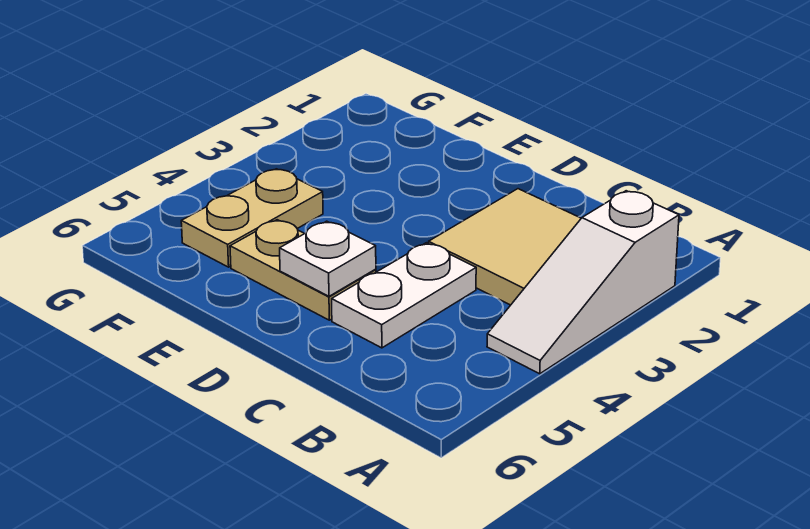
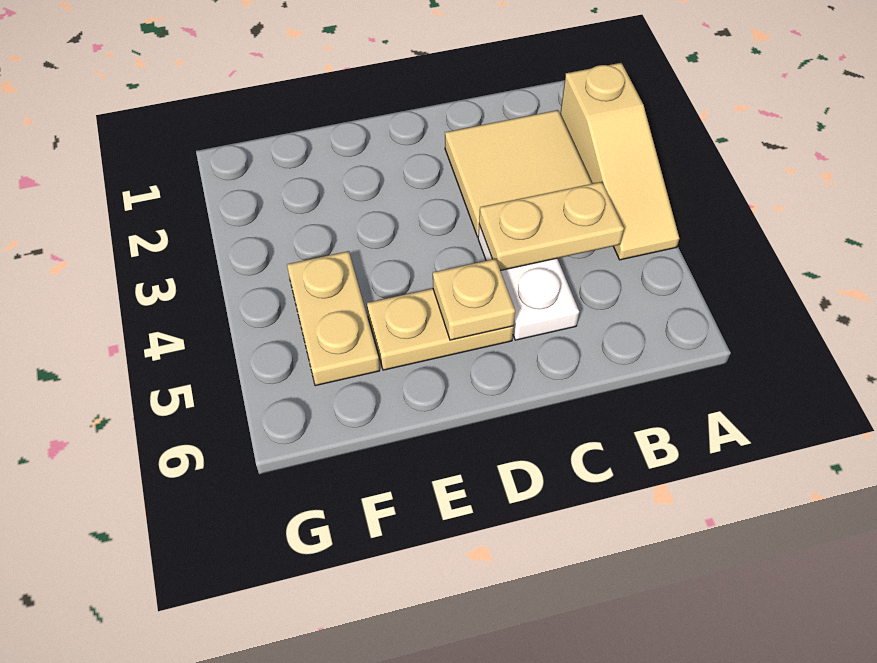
white 1x3 slope [487,191,679,374] -> tan 1x3 slope [560,63,679,260]
none -> tan 1x2 plate [479,182,624,271]
white 1x1 plate [280,221,376,296] -> tan 1x1 plate [433,259,515,340]

